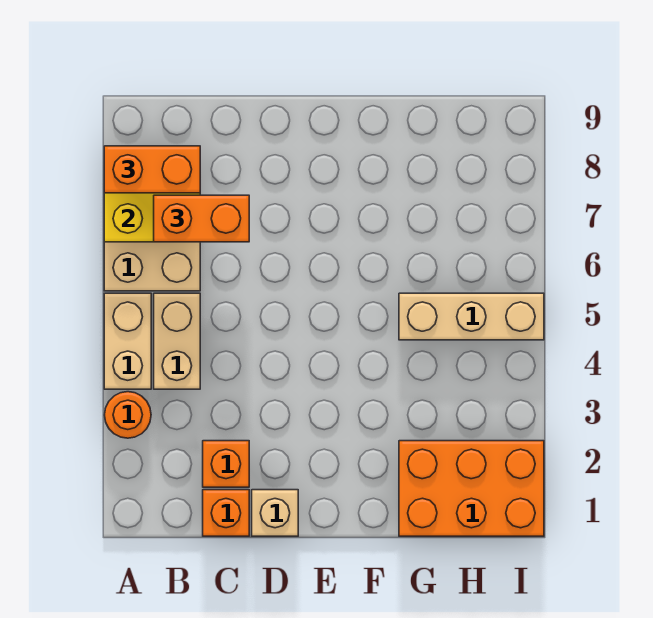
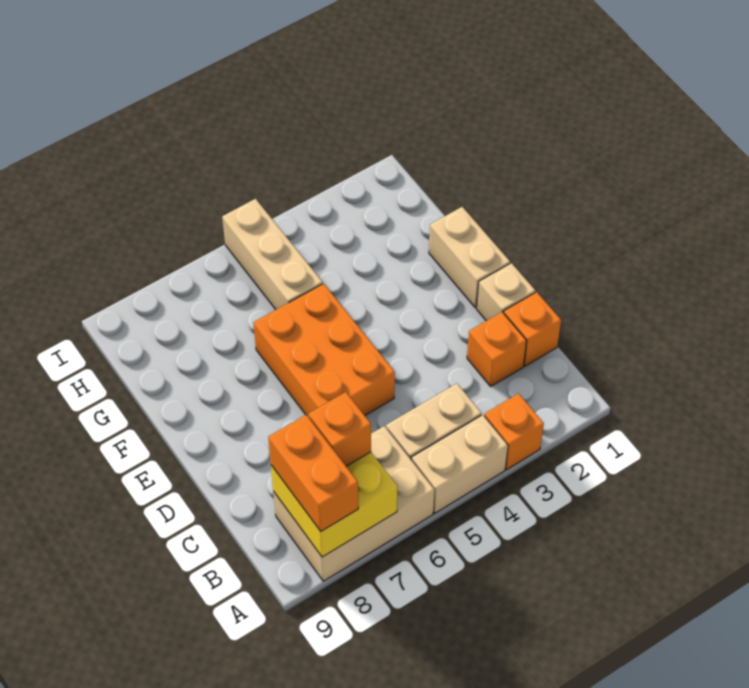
orange 1x1 round brick [105,392,151,438] -> orange 1x1 brick [484,393,544,469]
orange 1x2 brick [154,195,249,242] -> orange 1x1 brick [308,392,371,466]
none -> tan 1x2 brick [429,207,510,308]
orange 2x3 brick [399,441,544,536] -> orange 2x3 brick moved to [253,283,395,416]

